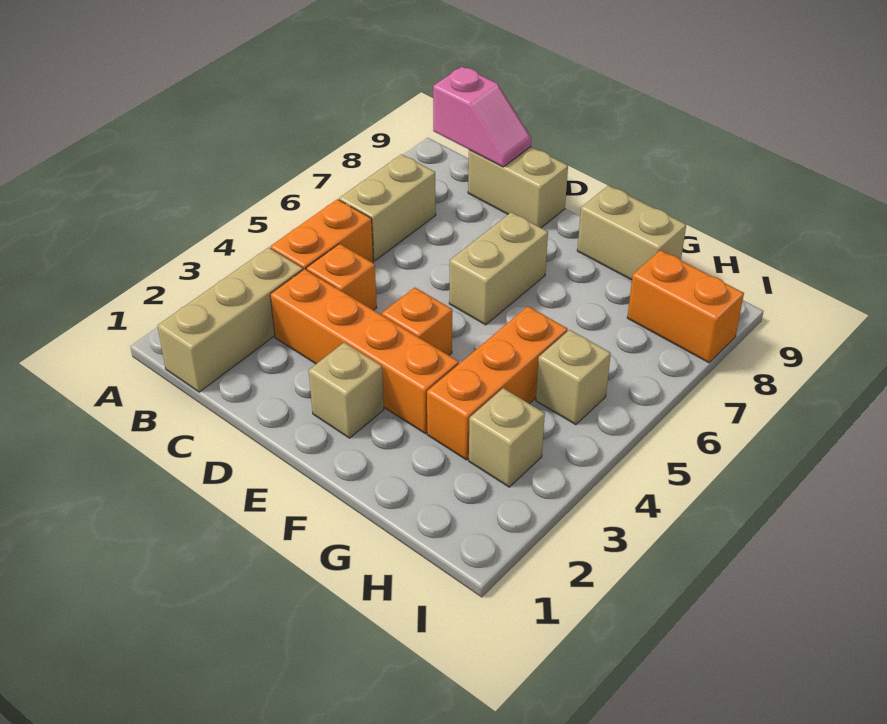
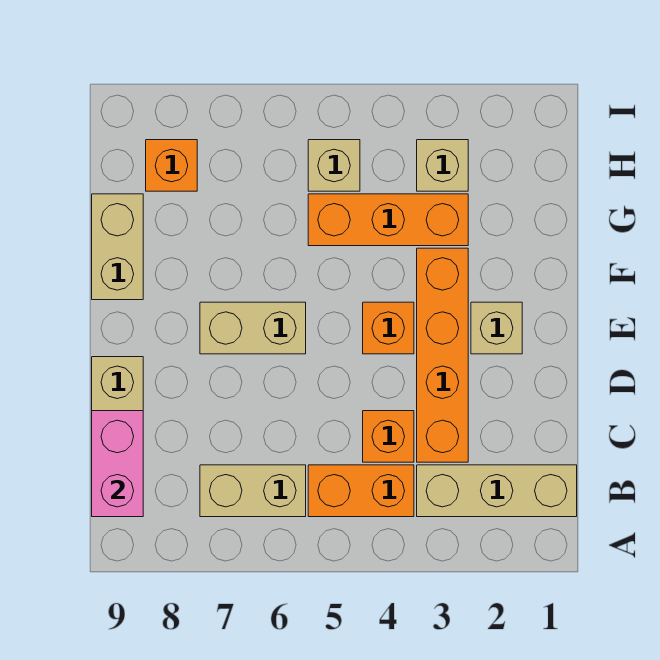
pink 1x2 slope [433,67,531,167] -> pink 1x2 brick [92,411,143,517]
orange 1x2 brick [627,250,744,363] -> orange 1x1 brick [146,140,197,191]

